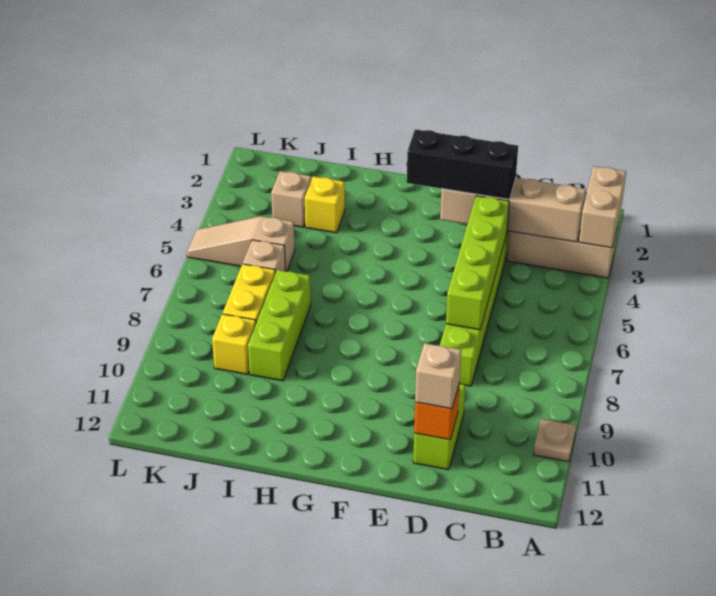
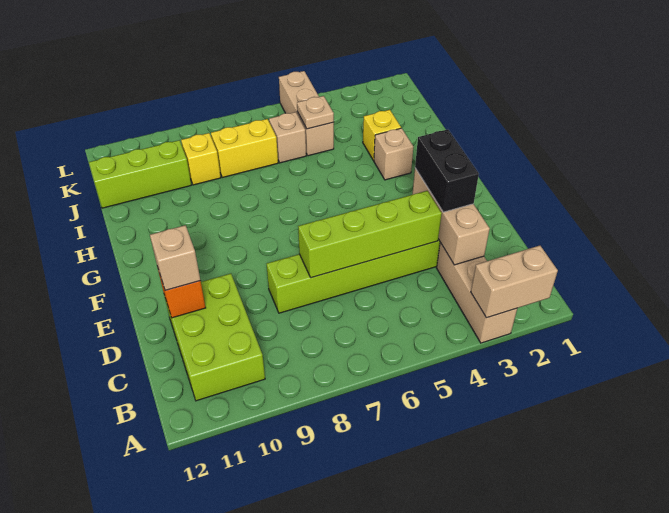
tan 1x1 plate [533,419,576,462] -> tan 1x1 plate moved to [297,96,334,129]
tan 1x4 brick [440,178,586,242] -> tan 1x3 brick [412,168,490,265]
black 1x3 brick [407,129,518,199] -> black 1x2 brick [415,129,479,212]
lime 1x2 brick [413,384,465,470] -> lime 2x3 brick [165,274,265,401]
lime 1x3 brick [248,270,311,381] -> lime 1x3 brick moved to [89,140,191,208]
tan 1x1 brick [271,171,311,227] -> tan 1x1 brick moved to [374,128,413,180]
tan 1x3 slope [187,216,295,271] -> tan 1x3 brick [279,71,334,156]

